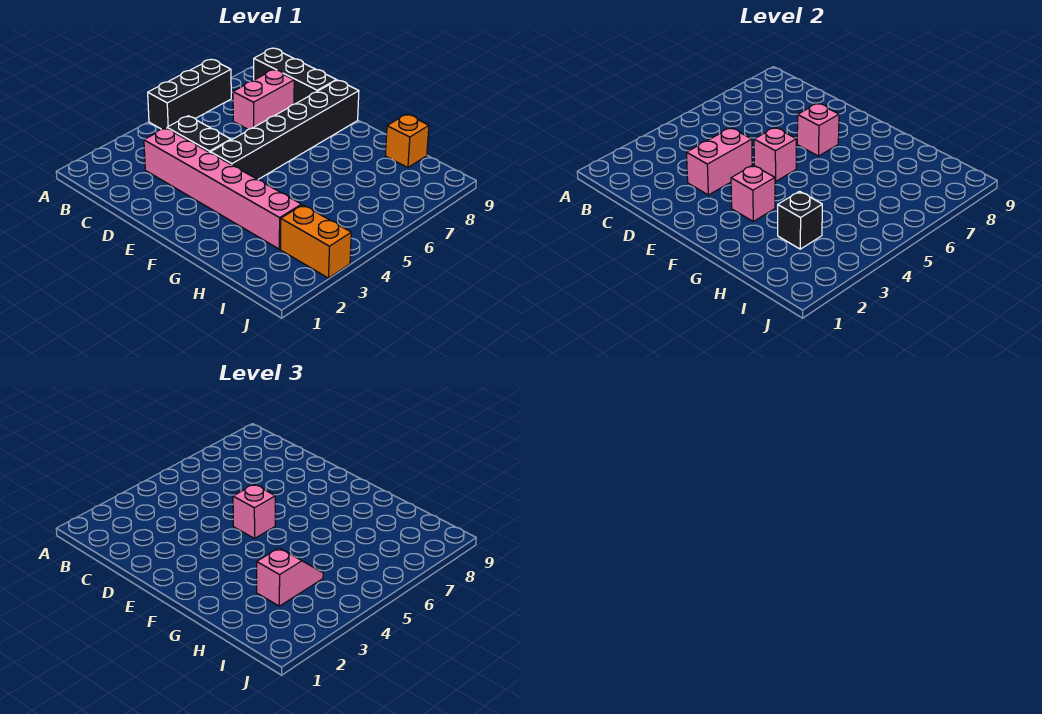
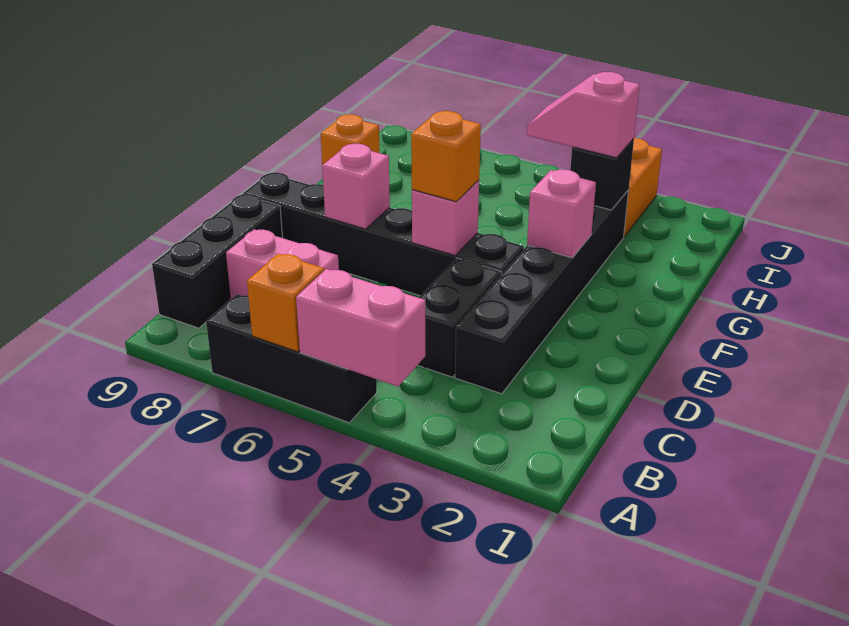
none -> orange 1x1 brick [247,254,324,352]
pink 1x6 brick [144,128,301,249] -> black 1x6 brick [455,190,629,394]
pink 1x2 brick [686,128,752,195] -> pink 1x2 brick moved to [296,269,425,387]
pink 1x1 brick [233,484,275,538] -> orange 1x1 brick [411,111,481,202]

